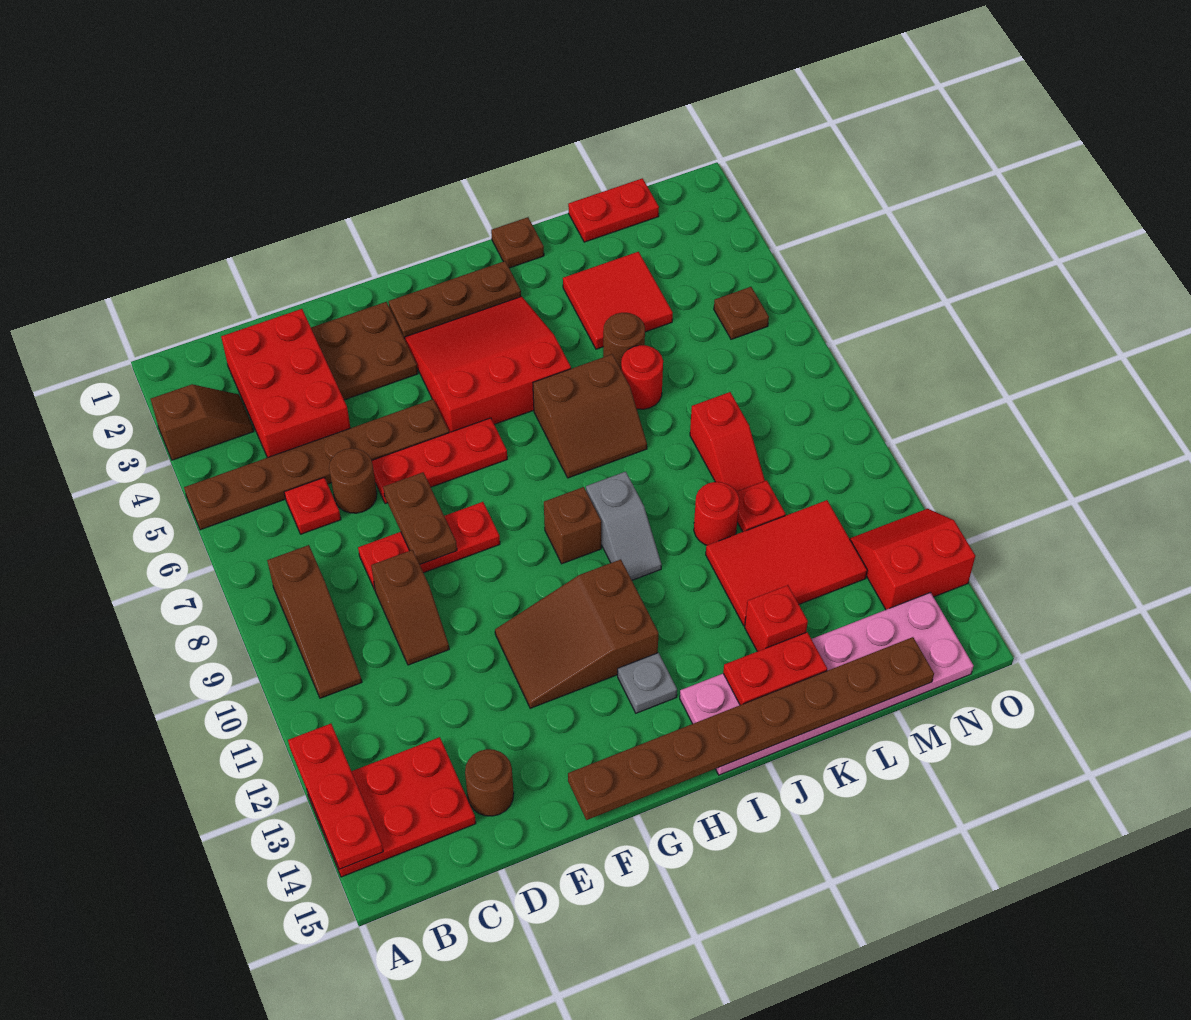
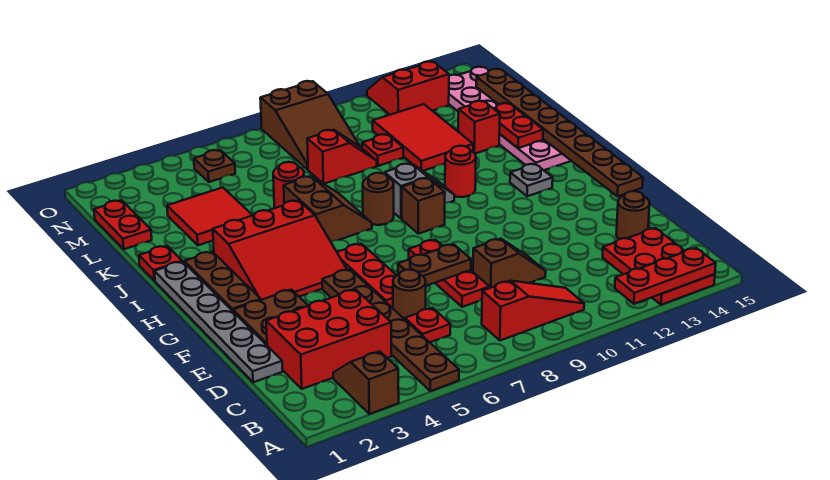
brown 1x3 slope [267,545,362,698] -> red 1x3 slope [482,281,584,341]
none -> grey 1x6 plate [154,262,283,382]
brown 2x3 slope [495,559,658,708] -> brown 2x3 slope moved to [260,81,359,170]
red 3x3 slope [404,296,571,433] -> red 3x3 slope turned to [213,201,347,300]
brown 1x1 plate [491,217,544,268] -> red 1x1 plate [139,246,182,281]
brown 1x1 round brick [603,313,645,369] -> brown 1x1 round brick moved to [363,173,394,225]
red 1x1 round brick [694,482,739,545] -> red 1x1 round brick moved to [445,146,476,197]
red 2x2 slope [850,509,975,610] -> red 2x2 slope turned to [367,62,449,115]

